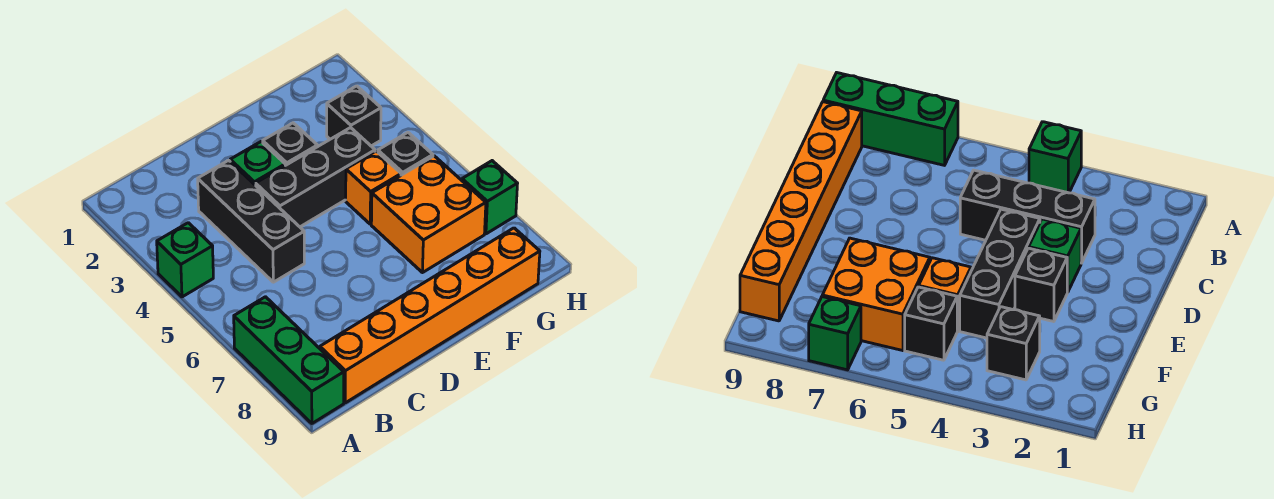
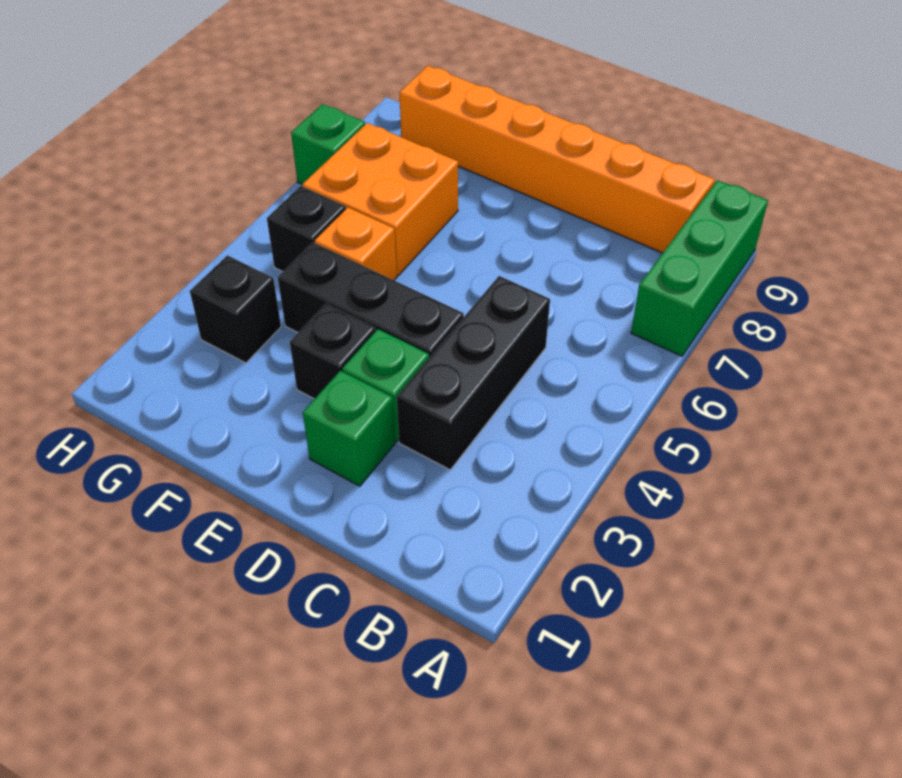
green 1x1 brick [157,223,213,297] -> green 1x1 brick moved to [303,371,395,486]

